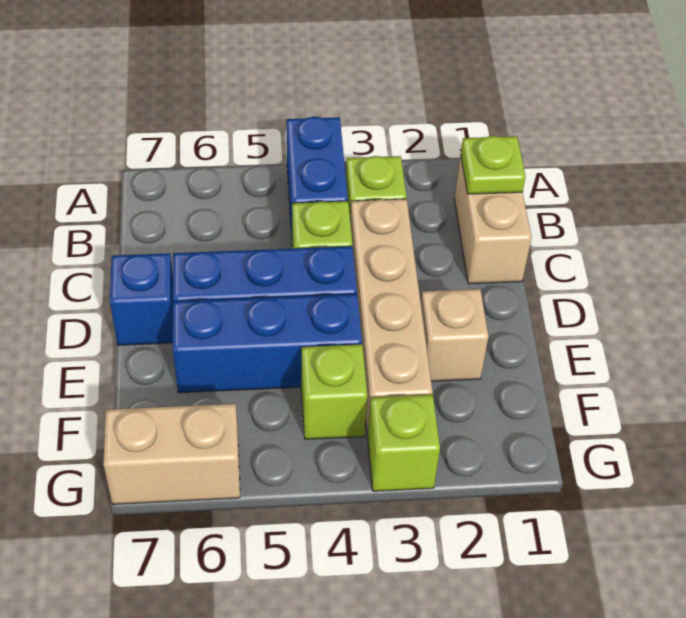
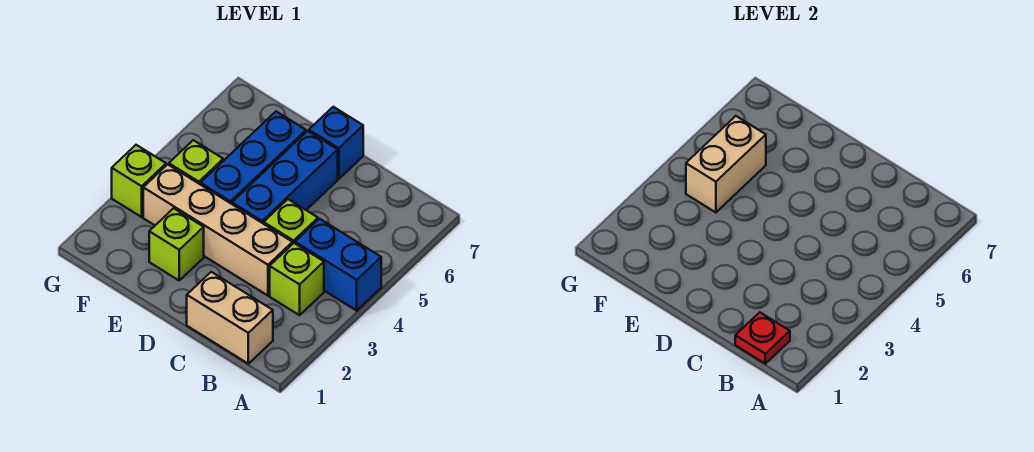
lime 1x1 plate [461,136,526,194] -> red 1x1 plate [735,312,790,364]
tan 1x1 brick [421,289,489,381] -> lime 1x1 brick [149,208,204,280]
tan 1x2 brick [103,404,240,504] -> tan 1x2 brick moved to [686,116,766,212]

